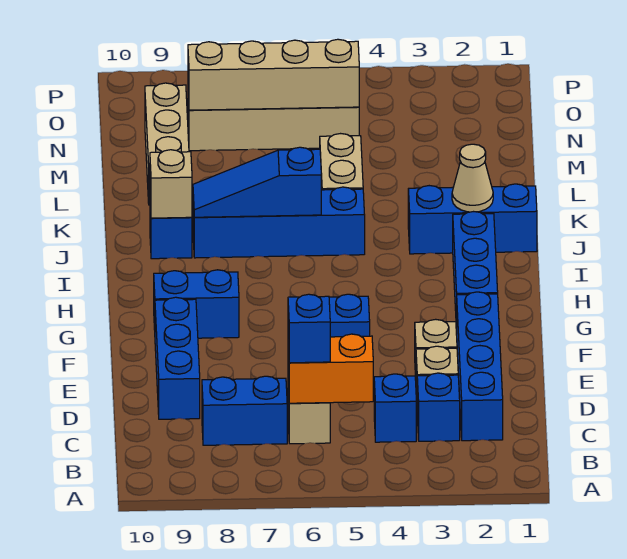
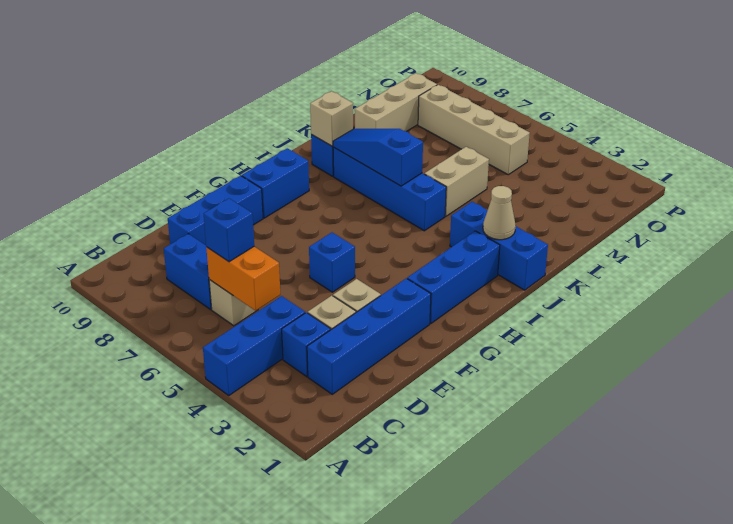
blue 1x1 brick [374,374,416,442] -> blue 1x3 brick [203,296,305,395]
blue 1x2 brick [154,270,239,338] -> blue 1x2 brick turned to [242,148,309,218]
tan 1x4 brick [188,39,359,110] -> none

